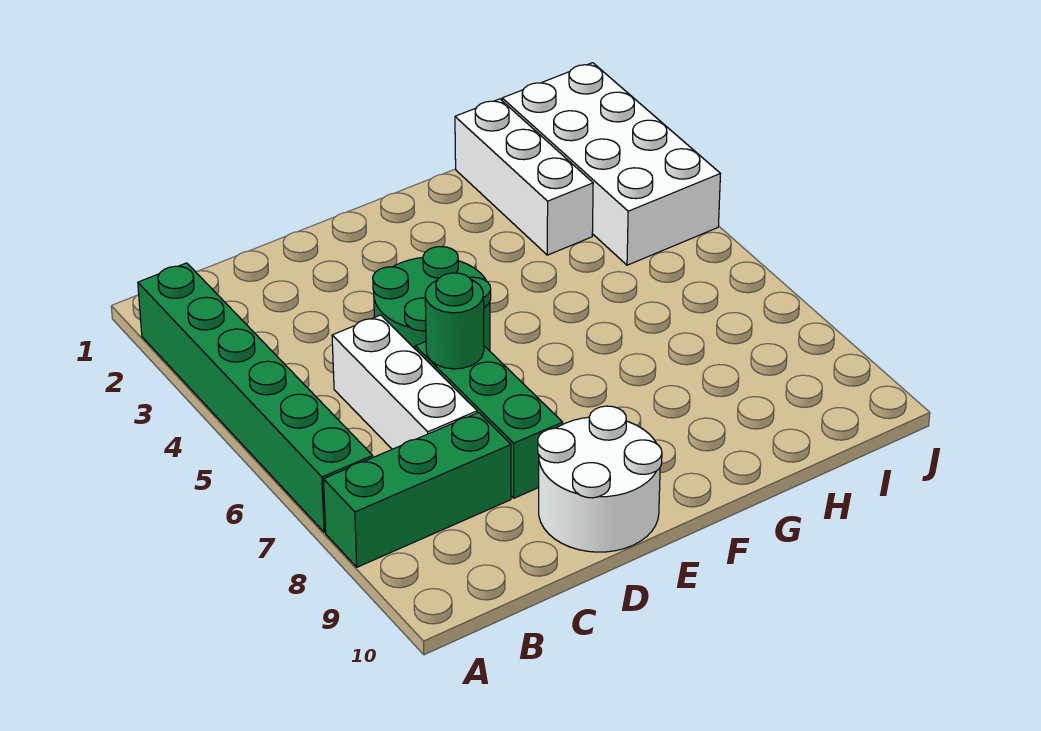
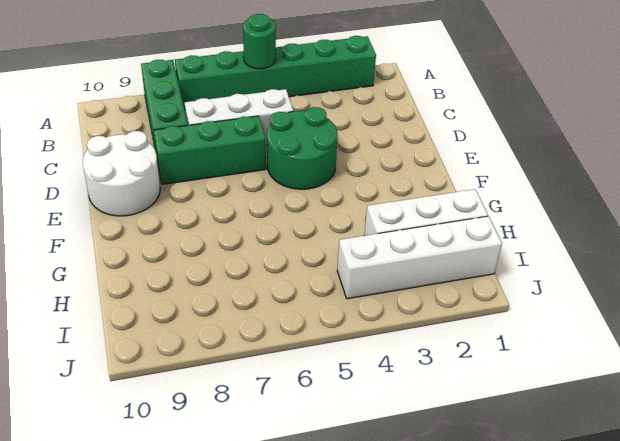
green 1x1 round brick [425,273,484,369] -> green 1x1 round brick moved to [243,14,276,69]
white 2x4 brick [502,63,720,265] -> white 1x4 brick [337,216,502,299]

